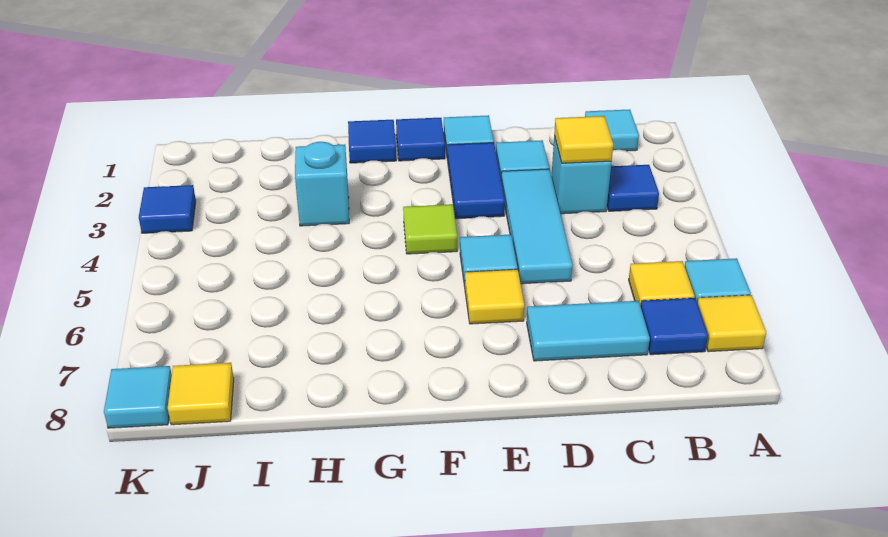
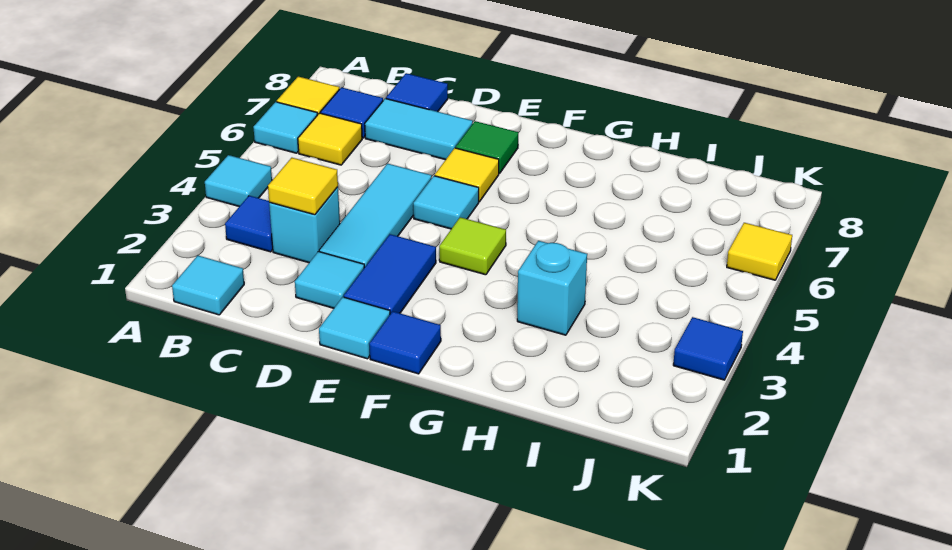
none -> green 1x1 tile [456,121,518,174]
blue 1x1 tile [348,120,396,163] -> blue 1x1 tile moved to [386,73,448,112]
yellow 1x1 tile [168,363,234,425] -> yellow 1x1 tile moved to [727,223,792,280]
cyan 1x1 tile [104,366,172,428] -> cyan 1x1 tile moved to [205,155,272,206]

